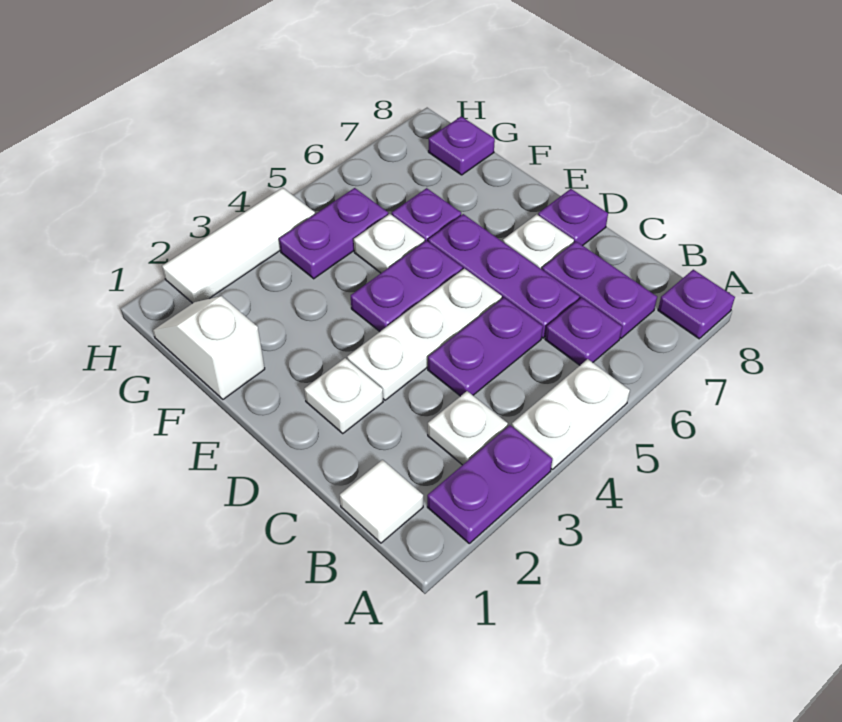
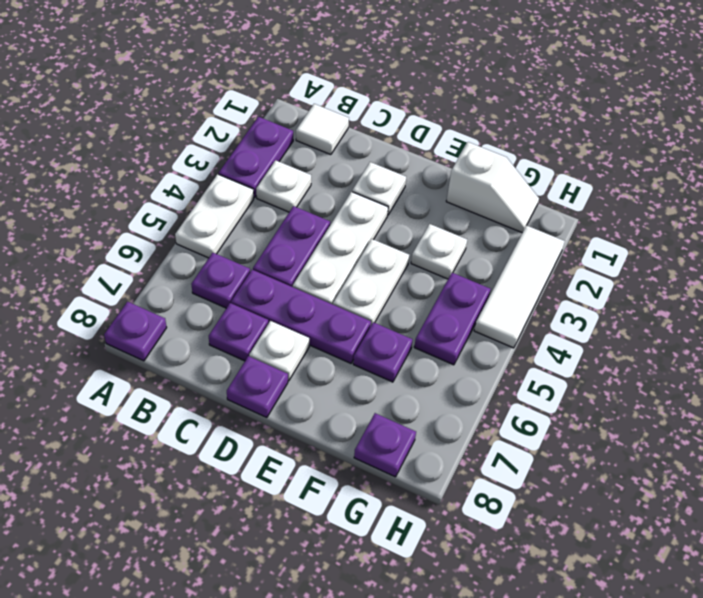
purple 1x2 plate [542,241,657,338] -> purple 1x1 plate [209,303,269,361]
purple 1x2 plate [351,241,463,332] -> white 1x2 plate [333,239,409,325]
white 1x1 plate [354,214,425,273] -> white 1x1 plate moved to [411,224,467,279]

